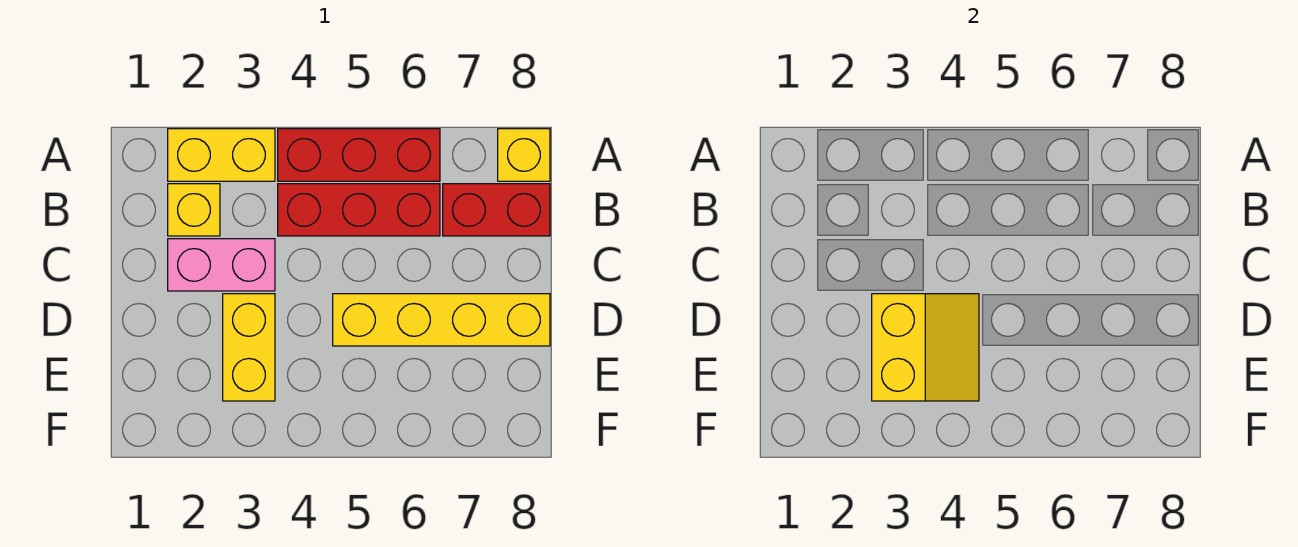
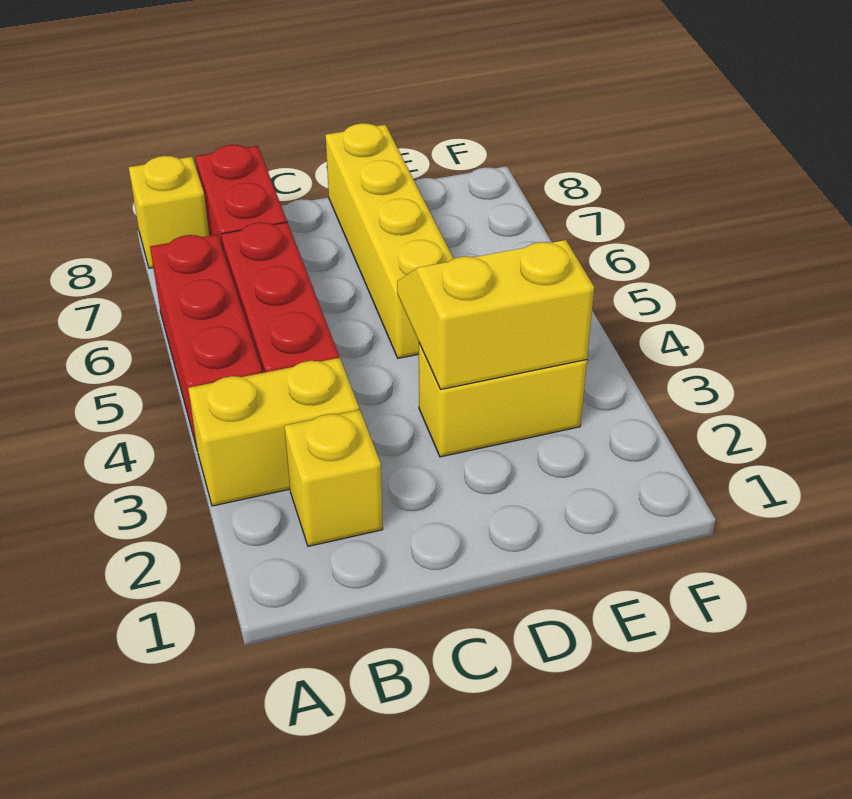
yellow 1x2 brick [168,129,275,181] -> yellow 1x2 brick turned to [188,358,359,506]
pink 1x2 brick [168,239,275,291] -> none

